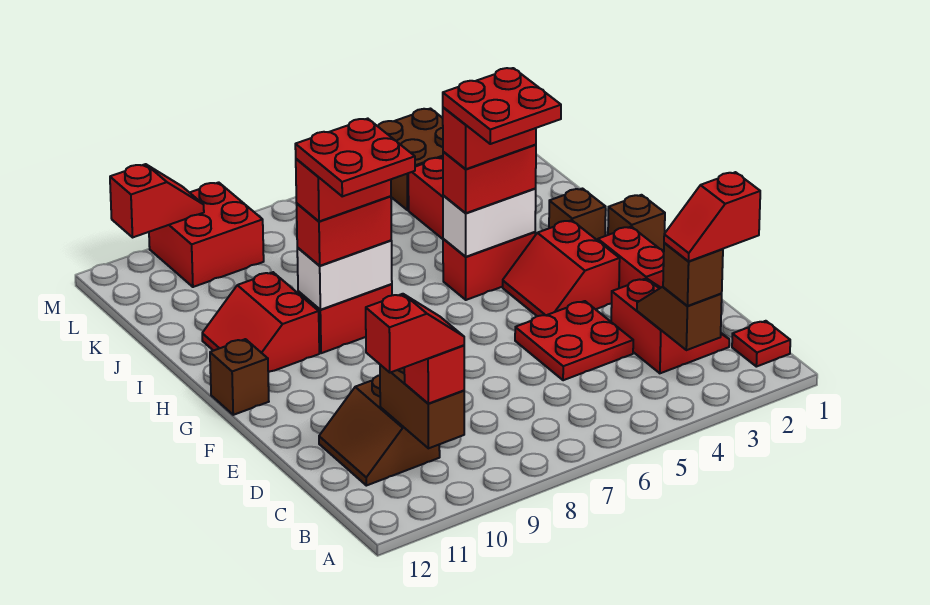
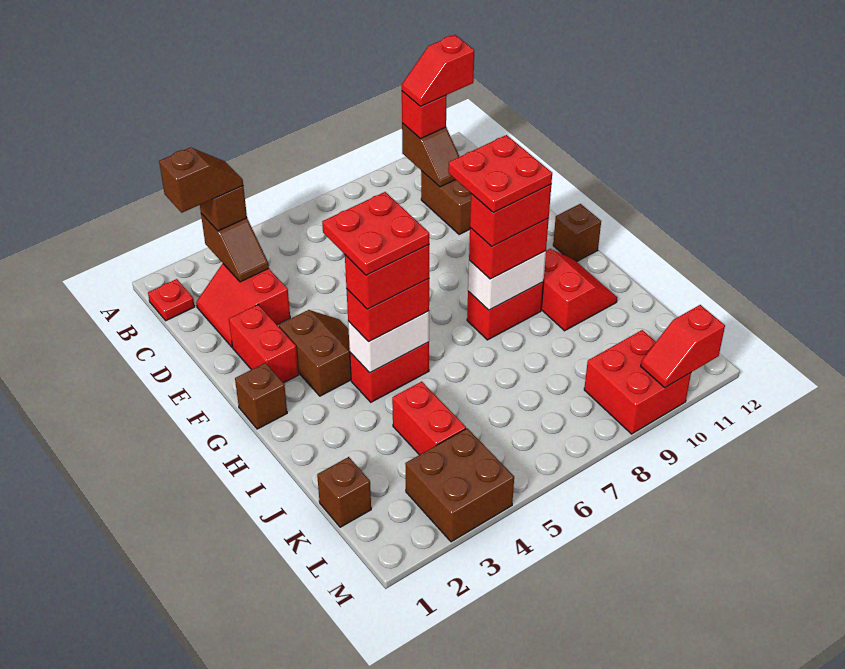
red 1x2 slope [664,172,760,261] -> brown 1x2 slope [159,147,243,213]
brown 1x2 brick [380,365,464,448] -> brown 1x2 slope [402,123,459,187]
red 2x2 plate [515,301,633,380] -> none
red 2x2 slope [503,220,620,316] -> brown 2x2 slope [279,310,351,396]
brown 1x1 brick [549,189,606,240] -> brown 1x1 brick moved to [317,457,371,527]

